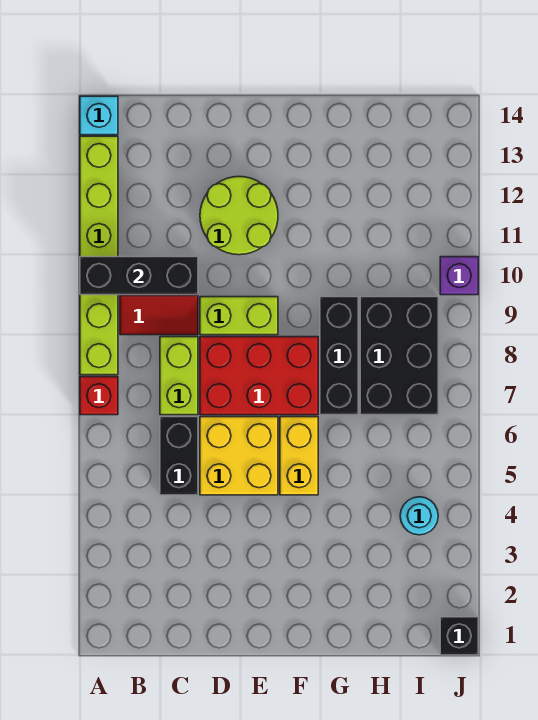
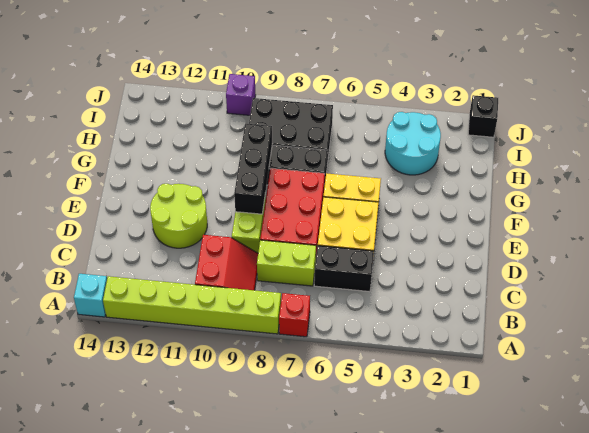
black 1x3 brick [80,257,198,295] -> black 1x3 brick moved to [234,124,272,214]
cyan 1x1 round brick [400,497,438,535] -> cyan 2x2 round brick [385,112,441,175]

